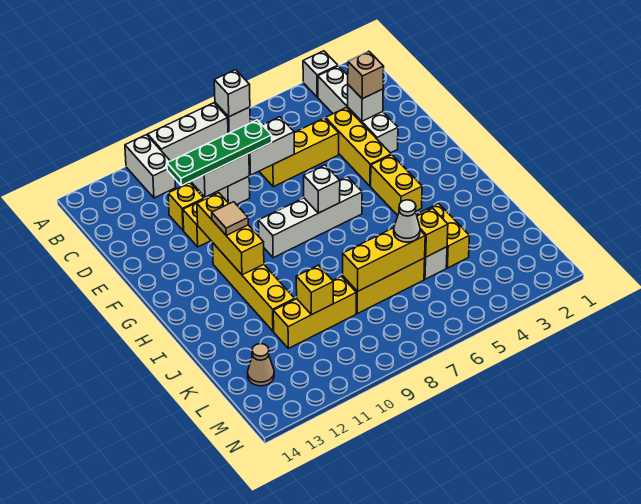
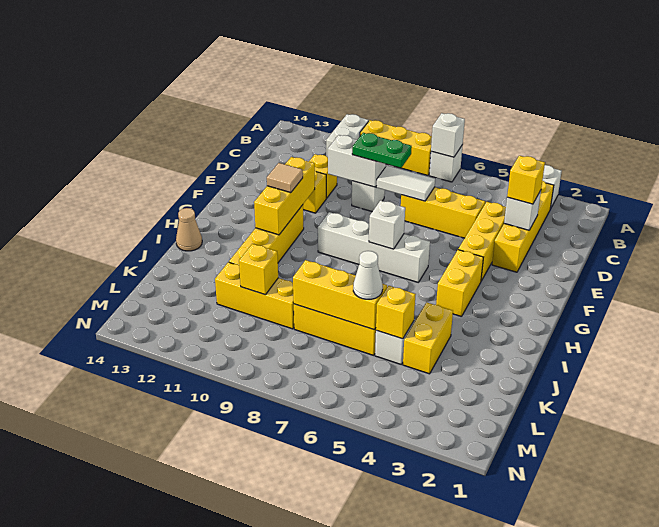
white 1x3 brick [148,103,228,161] -> yellow 1x3 brick [360,120,432,175]
white 1x4 brick [318,66,398,153] -> yellow 1x4 brick [492,181,554,272]
tan 1x1 brick [348,51,384,99] -> yellow 1x1 brick [507,156,545,204]
white 1x2 brick [249,117,294,175] -> white 1x2 tile [377,166,435,201]
green 1x4 plate [167,120,272,186] -> green 1x2 plate [352,133,412,168]
tan 1x1 cone [248,344,274,386] -> tan 1x1 cone moved to [176,208,202,251]

